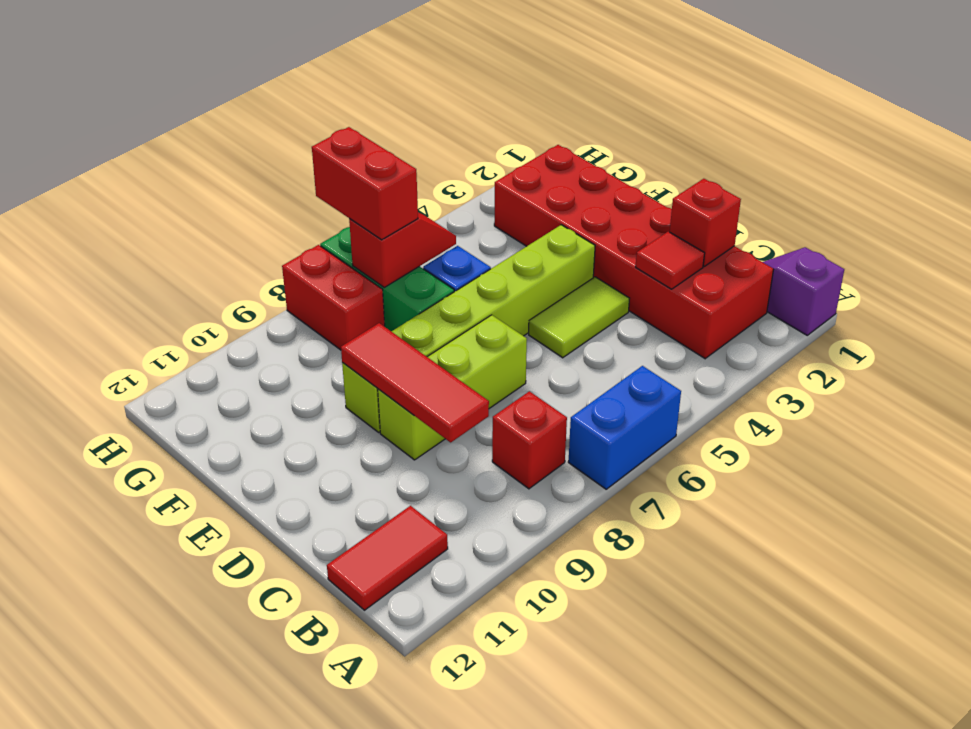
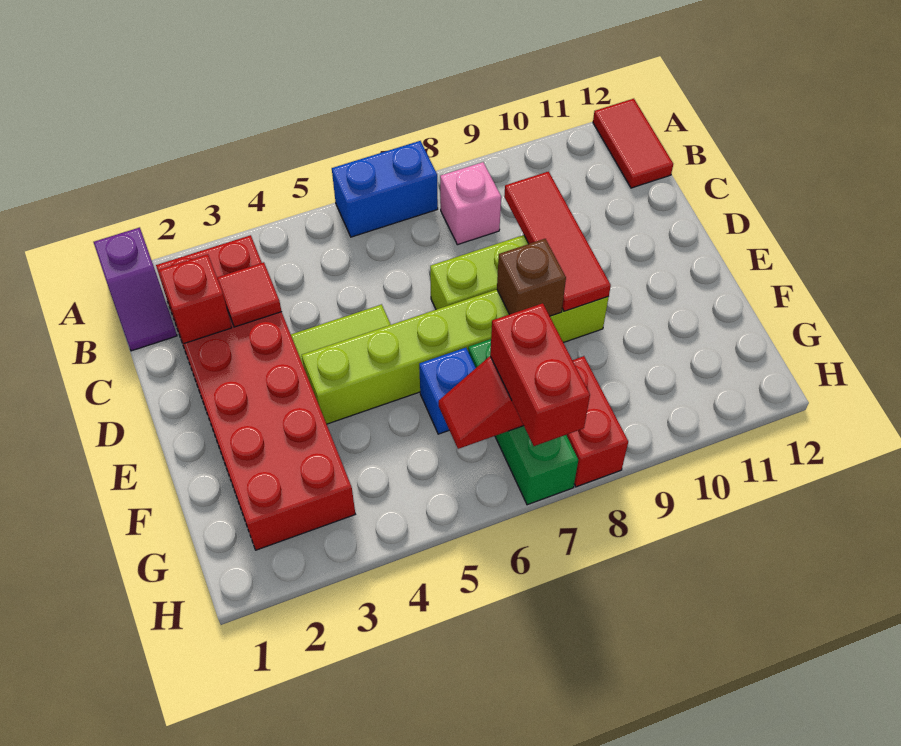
red 1x1 brick [492,391,567,489] -> pink 1x1 brick [440,162,501,245]
red 1x2 tile [327,506,448,610] -> red 1x2 tile turned to [593,99,673,188]
none -> brown 1x1 brick [497,239,566,316]

